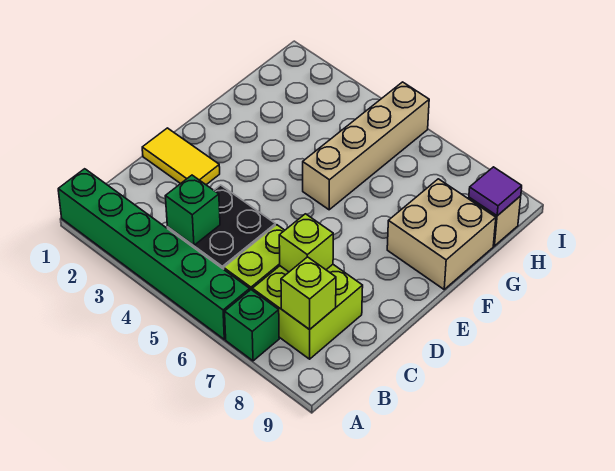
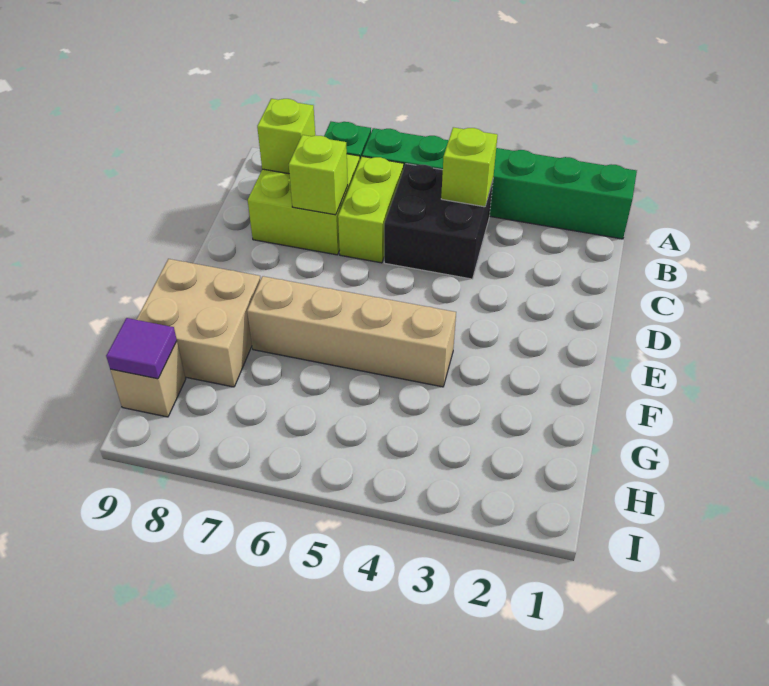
green 1x1 brick [165,175,220,245] -> lime 1x1 brick [441,127,498,207]
yellow 1x2 tile [142,128,220,185] -> none
tan 1x4 brick [303,82,429,210] -> tan 1x4 brick turned to [247,276,456,387]

